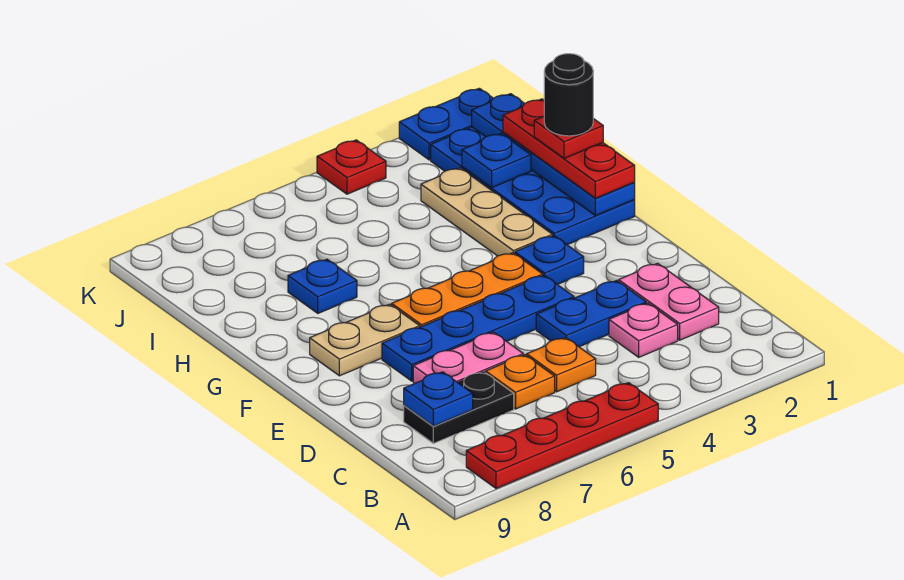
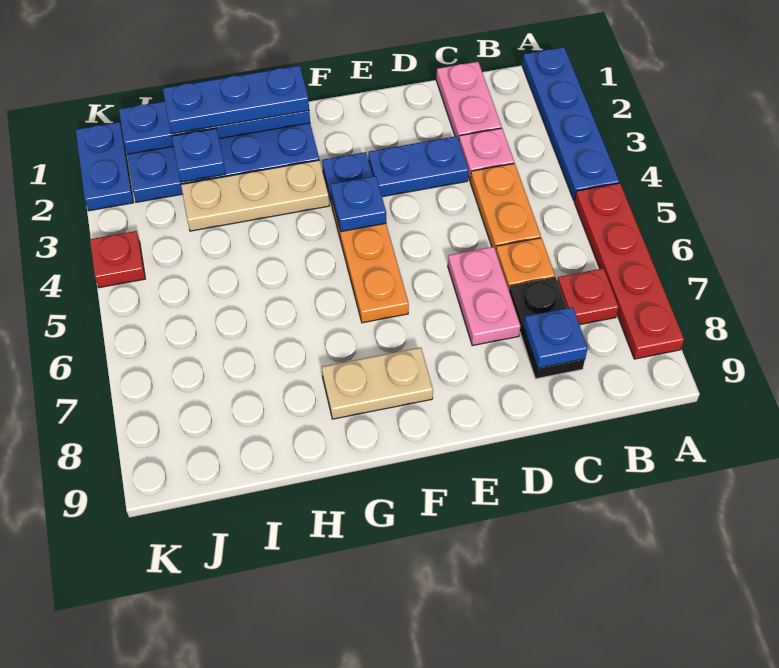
pink 1x2 plate [619,263,719,340] -> pink 1x2 plate turned to [436,62,502,139]
orange 1x1 plate [527,338,596,392] -> orange 1x2 plate [470,163,541,251]
blue 1x2 plate [536,281,646,347] -> blue 1x2 plate turned to [368,136,468,197]
blue 1x4 plate [382,275,574,381] -> blue 1x4 plate moved to [522,47,619,201]
tan 1x2 plate [310,304,420,376] -> tan 1x2 plate turned to [322,348,433,419]
red 1x3 plate [503,99,635,198] -> blue 1x3 plate [163,66,309,134]
red 1x1 plate [534,116,603,158] -> red 1x1 plate moved to [557,268,619,325]
black 1x1 round brick [544,54,593,136] -> none
blue 1x1 plate [288,259,357,313] -> blue 1x1 plate moved to [331,176,386,232]

